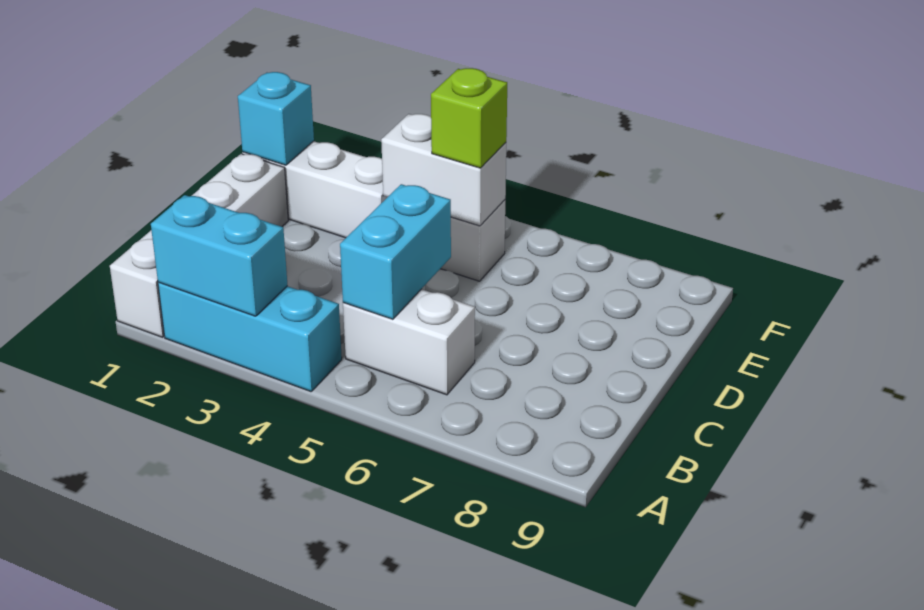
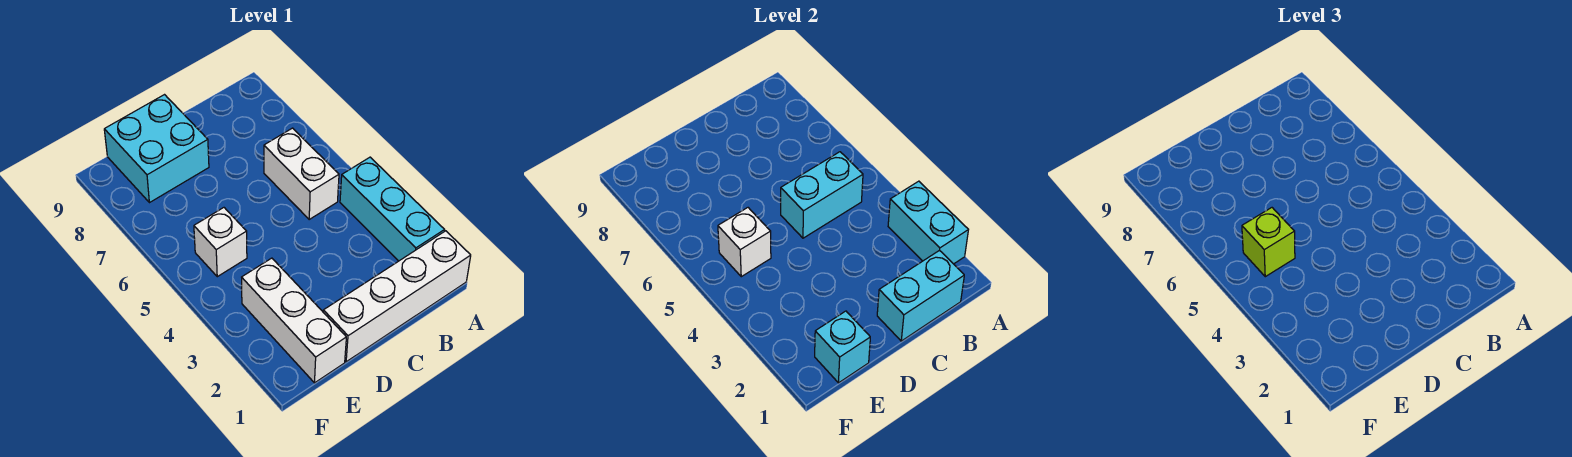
none -> cyan 1x2 brick [877,250,964,341]
none -> cyan 2x2 brick [104,95,209,203]
white 1x2 brick [381,114,506,226] -> white 1x1 brick [718,208,771,277]

